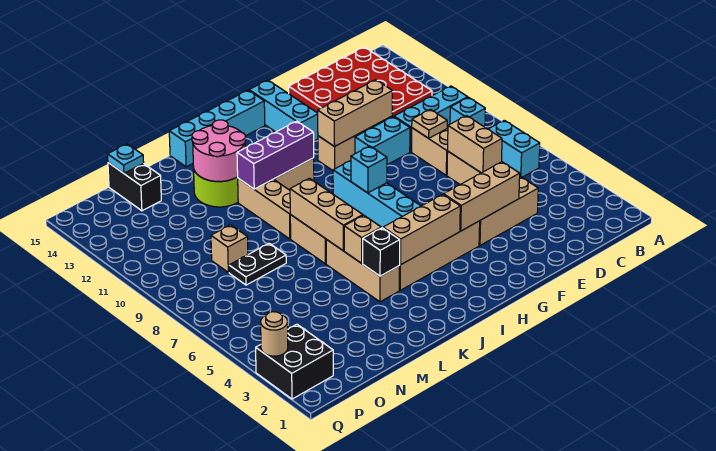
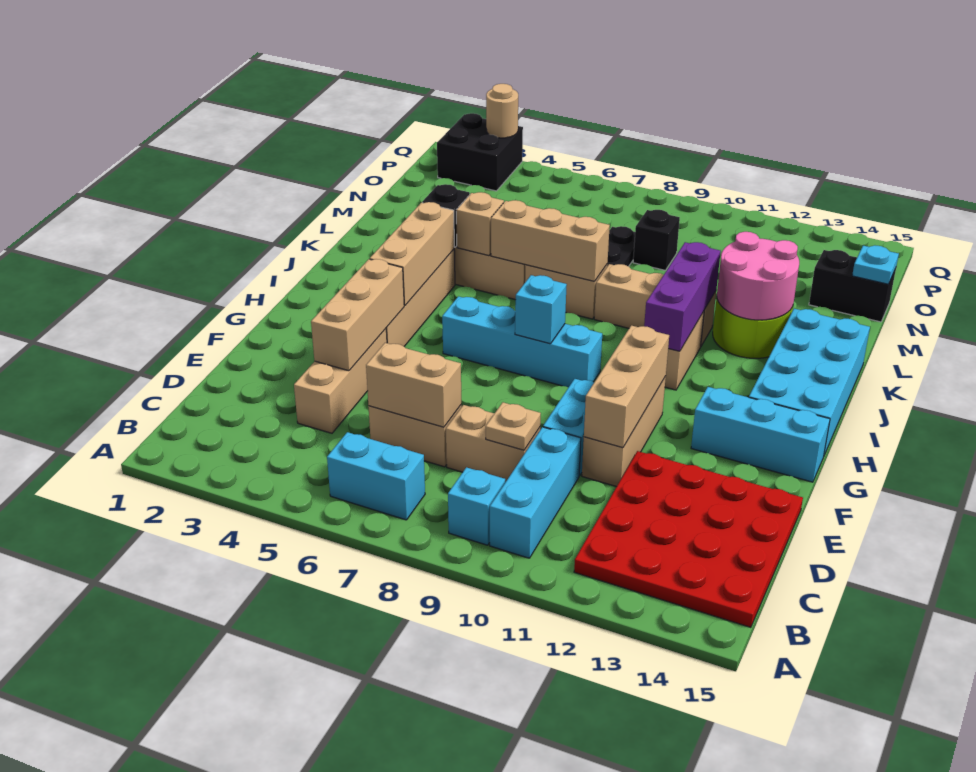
cyan 1x4 brick [169,90,265,167] -> cyan 2x4 brick [749,309,870,455]
tan 1x1 brick [211,225,248,272] -> black 1x1 brick [633,210,680,270]

